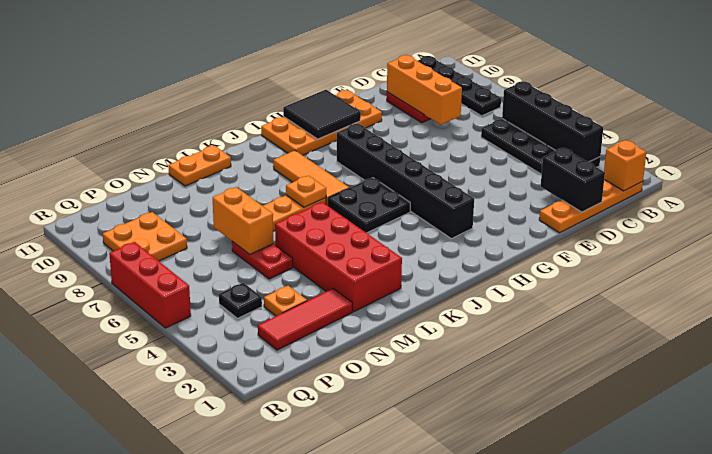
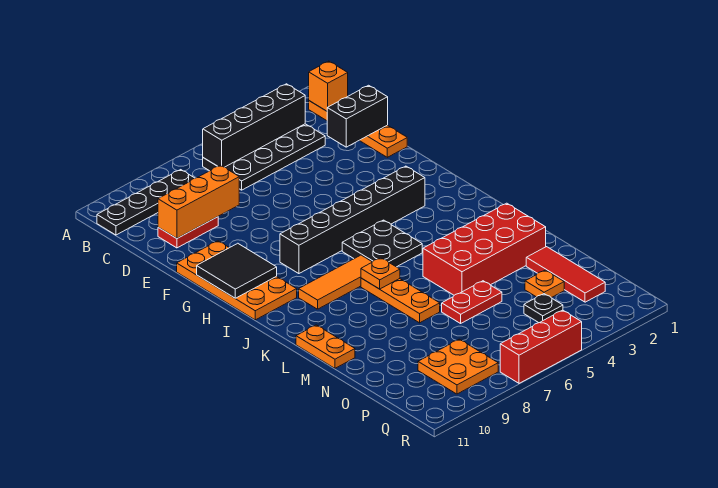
orange 1x2 brick [213,187,273,254] -> none

